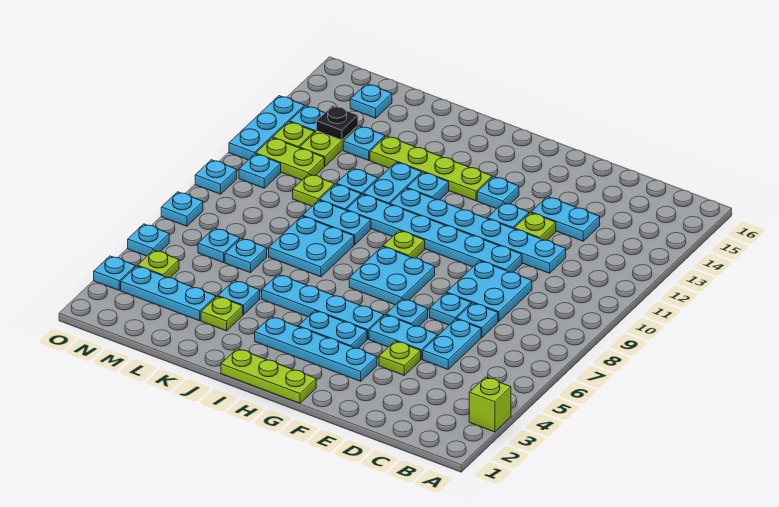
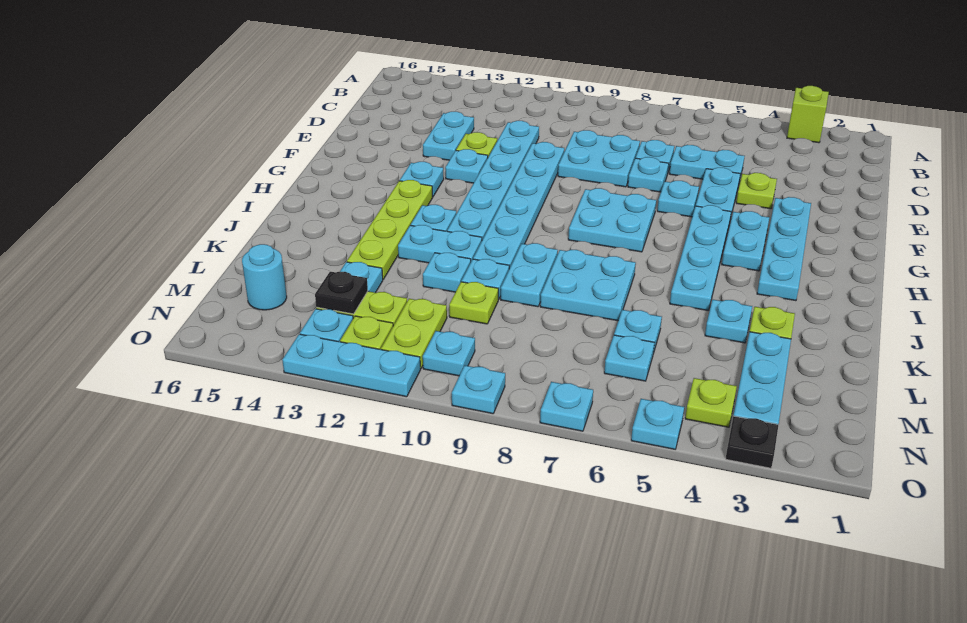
lime 1x3 plate [221,349,316,403] -> none
lime 1x1 plate [383,231,425,258] -> none
cyan 1x1 plate [350,84,392,118] -> cyan 1x1 round brick [242,244,287,310]
cyan 1x1 plate [94,256,135,290] -> black 1x1 plate [726,416,778,468]

